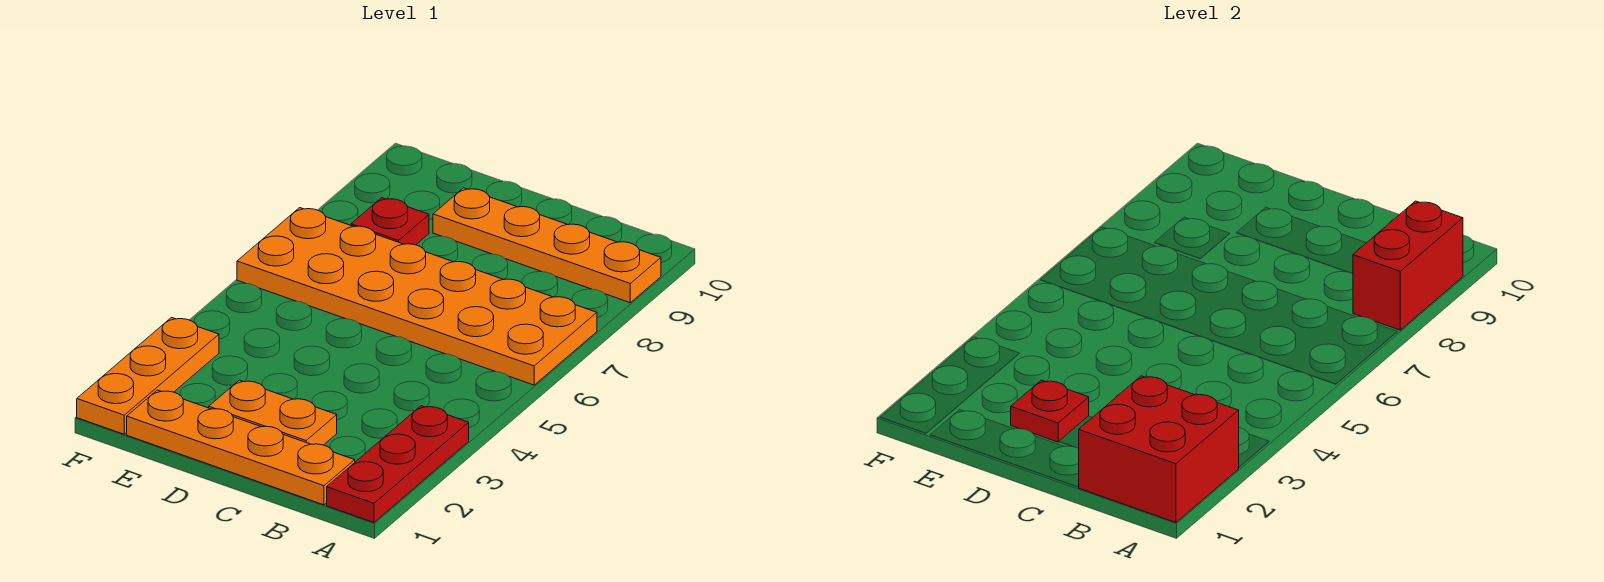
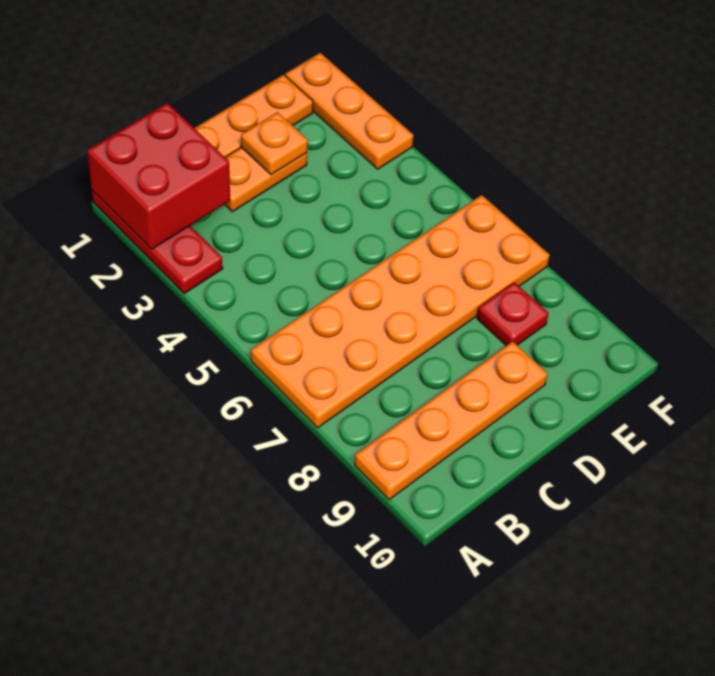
red 1x2 brick [1353,201,1463,330] -> none
red 1x1 plate [1011,380,1089,442] -> orange 1x1 plate [241,112,308,175]

